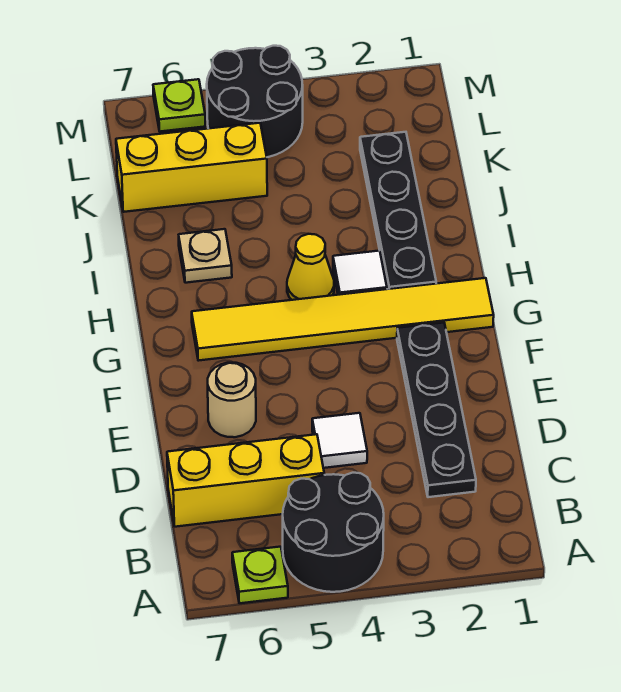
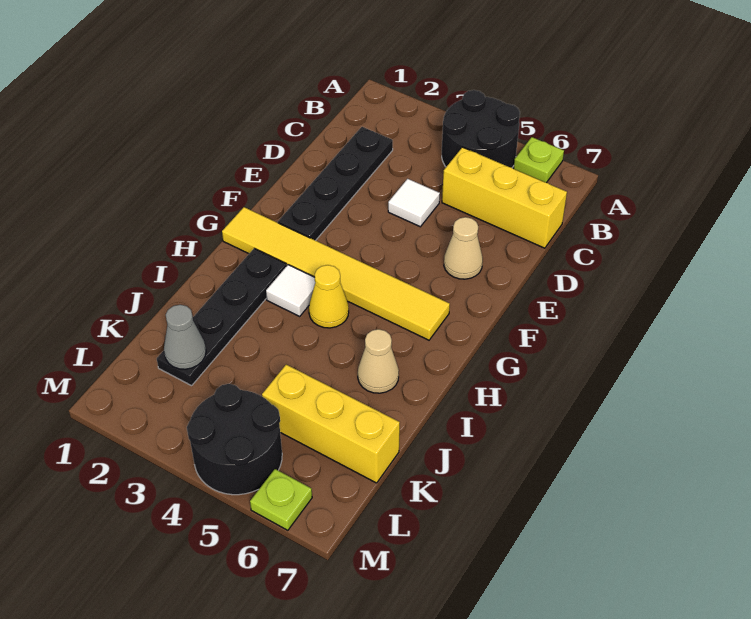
tan 1x1 round brick [208,363,256,437] -> tan 1x1 cone [444,217,483,279]
tan 1x1 plate [179,229,232,283] -> tan 1x1 cone [358,329,399,393]
none -> grey 1x1 cone [164,305,206,369]

